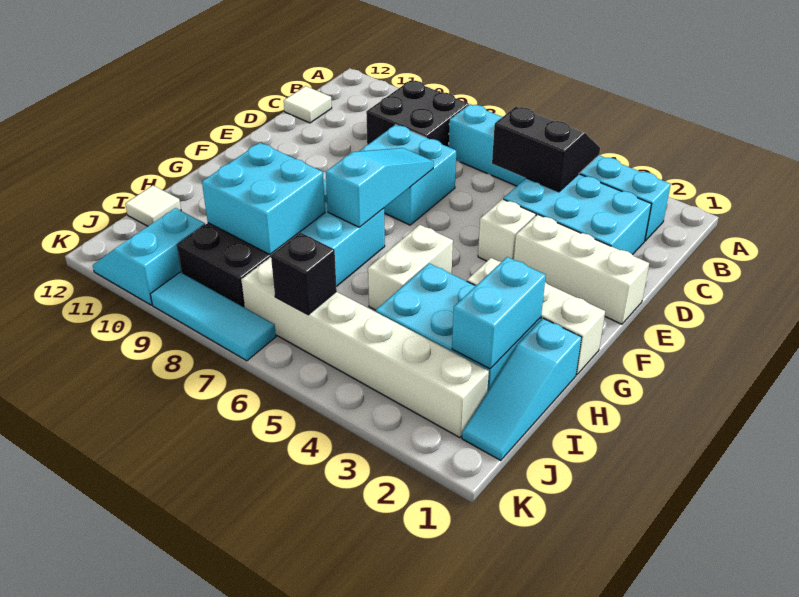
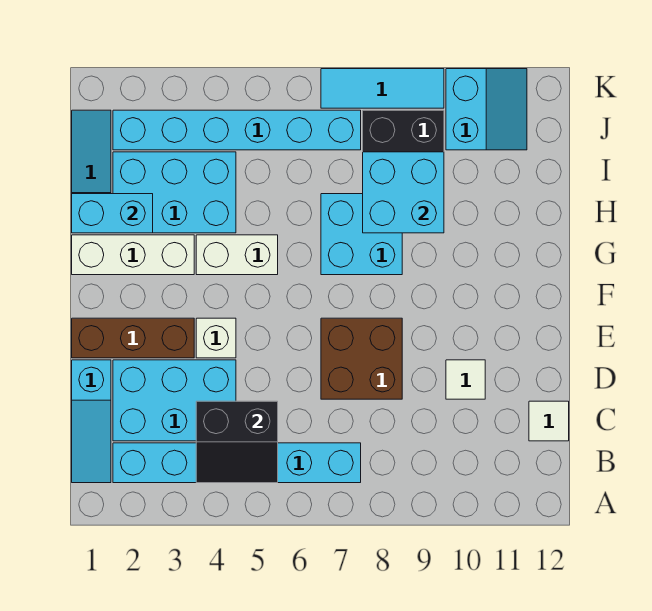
black 2x2 brick [366,80,469,147] -> none
cyan 2x2 brick [360,125,456,225] -> brown 2x2 brick [321,318,402,399]
white 1x3 brick [514,215,649,324] -> brown 1x3 brick [72,318,194,358]
cyan 1x3 slope [326,148,434,227] -> cyan 1x3 slope moved to [72,360,111,483]
white 1x2 brick [368,225,453,310] -> white 1x2 brick turned to [196,235,278,275]
cyan 1x2 brick [452,257,546,369] -> cyan 1x2 brick turned to [72,194,153,233]
white 1x1 tile [125,186,181,226] -> white 1x1 tile moved to [446,360,485,399]
white 1x6 brick [241,257,489,438] -> cyan 1x6 brick [113,110,361,150]
black 1x1 brick [271,233,337,315] -> none

